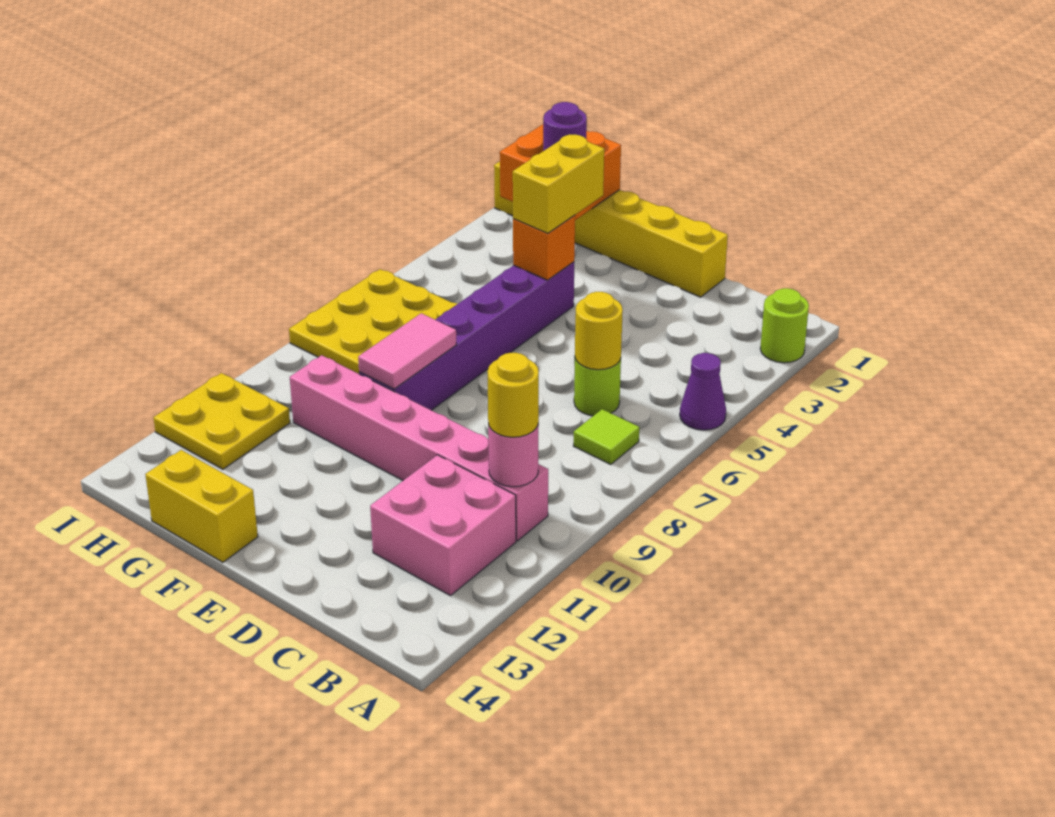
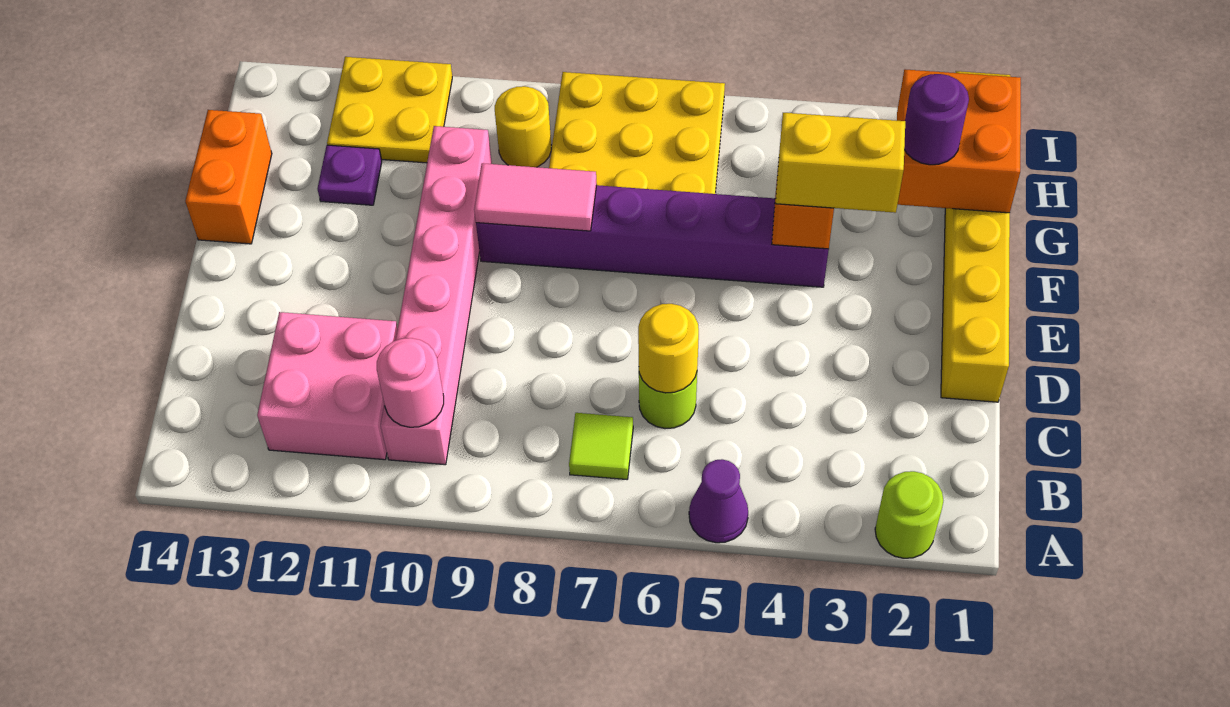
yellow 1x1 round brick [487,353,539,437] -> yellow 1x1 round brick moved to [495,86,551,167]
yellow 1x2 brick [145,450,258,562] -> orange 1x2 brick [185,110,272,244]
none -> purple 1x1 plate [317,145,382,205]

